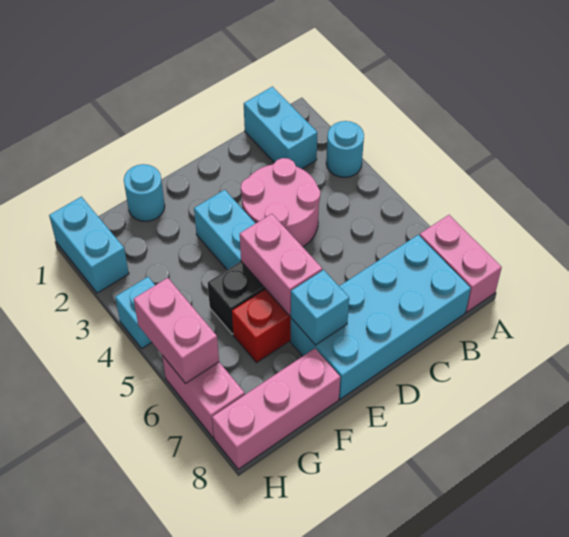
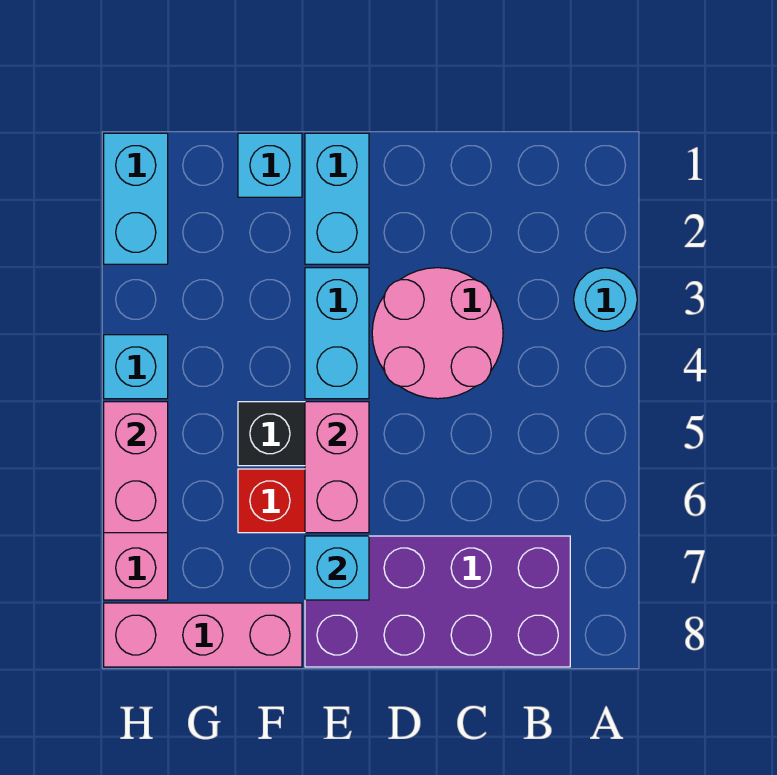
pink 1x2 brick [420,215,502,312] -> none
cyan 1x2 brick [244,87,317,169] -> cyan 1x2 brick moved to [305,133,369,264]
cyan 2x4 brick [291,235,471,399] -> purple 2x4 brick [305,536,570,667]
cyan 1x1 round brick [124,164,165,221] -> cyan 1x1 brick [238,133,302,197]

